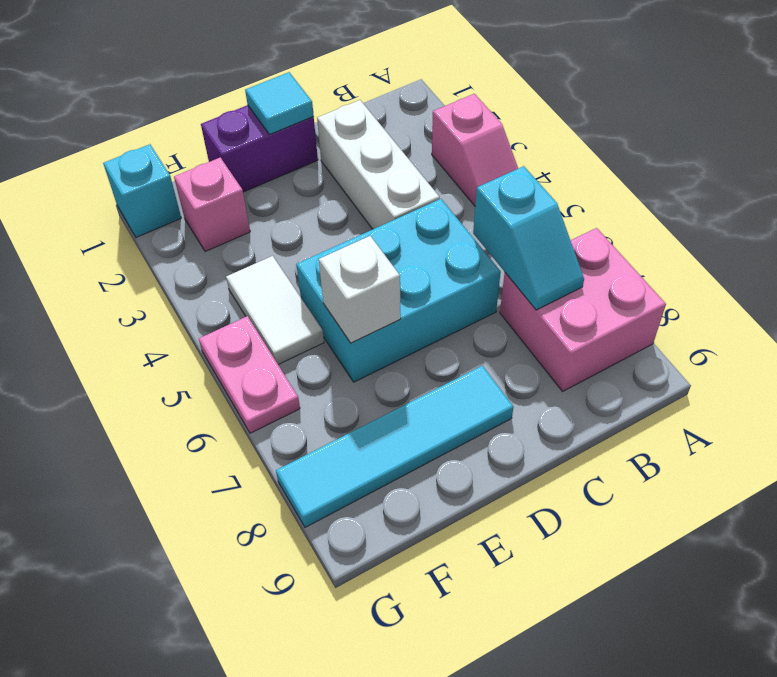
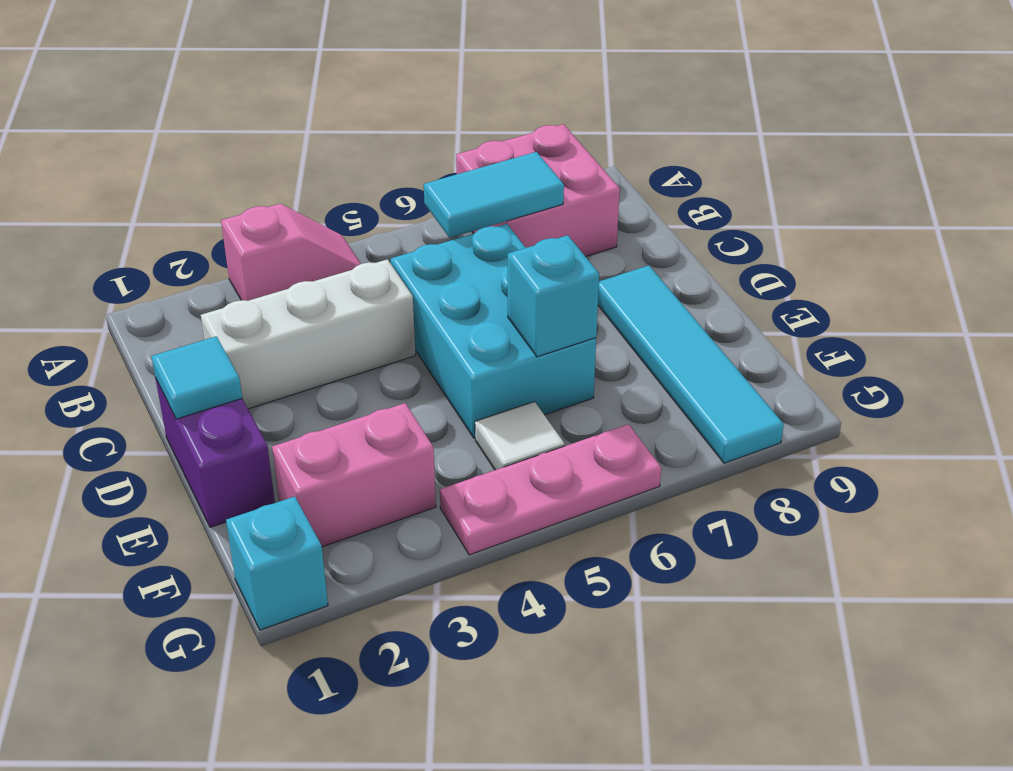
cyan 1x2 slope [473,166,584,310] -> cyan 1x2 tile [424,152,564,238]
white 1x1 brick [319,236,401,343] -> cyan 1x1 brick [508,235,599,357]
pink 1x1 brick [174,157,250,252] -> pink 1x2 brick [272,403,436,547]
white 1x2 tile [226,256,324,365] -> white 1x1 tile [475,402,565,470]
pink 1x2 plate [199,316,300,433] -> pink 1x3 plate [440,424,661,555]

